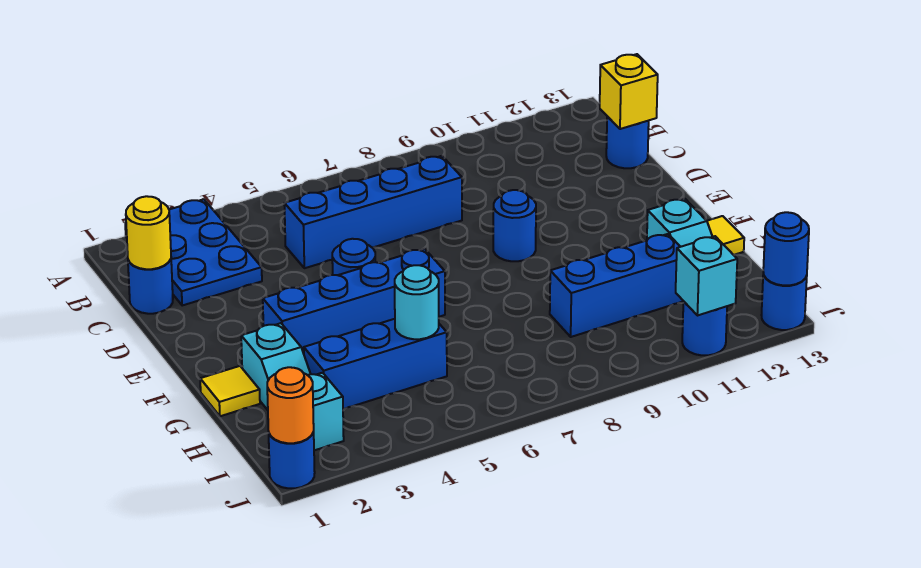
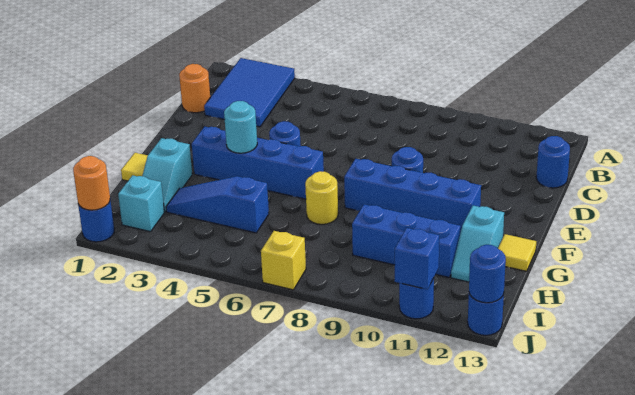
blue 2x3 plate [125,199,262,306] -> blue 2x3 tile [204,58,295,127]
blue 1x1 round brick [128,259,173,314] -> orange 1x1 round brick [179,64,210,113]
yellow 1x1 round brick [126,196,171,269] -> yellow 1x1 round brick moved to [305,171,338,224]
blue 1x4 brick [284,156,462,268] -> blue 1x4 brick moved to [344,158,481,233]
yellow 1x1 brick [600,54,658,129] -> yellow 1x1 brick moved to [261,231,306,290]
blue 1x3 brick [304,319,447,409] -> blue 1x3 slope [166,176,269,233]
cyan 1x1 round brick [395,265,439,339] -> cyan 1x1 round brick moved to [224,101,257,153]
cyan 1x1 brick [676,236,737,316] -> blue 1x1 brick [395,228,439,289]

